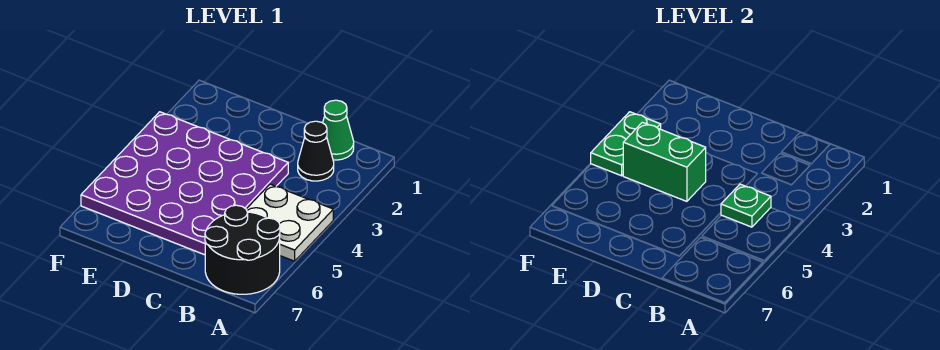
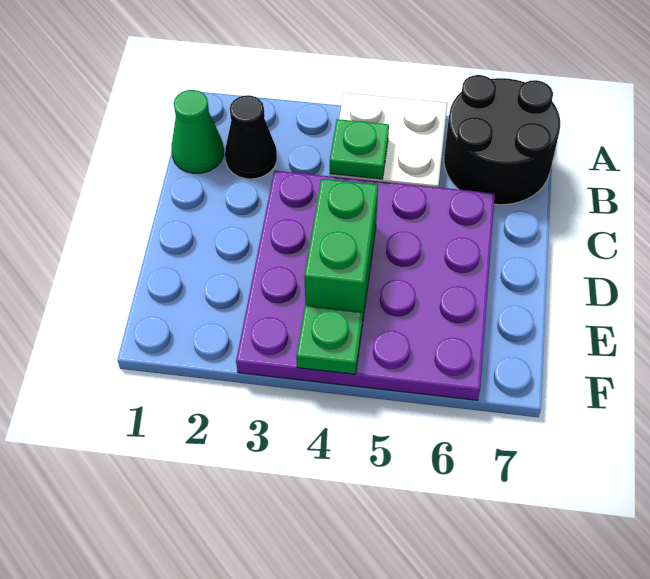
green 1x2 plate [591,112,661,176] -> green 1x1 plate [296,305,363,374]

